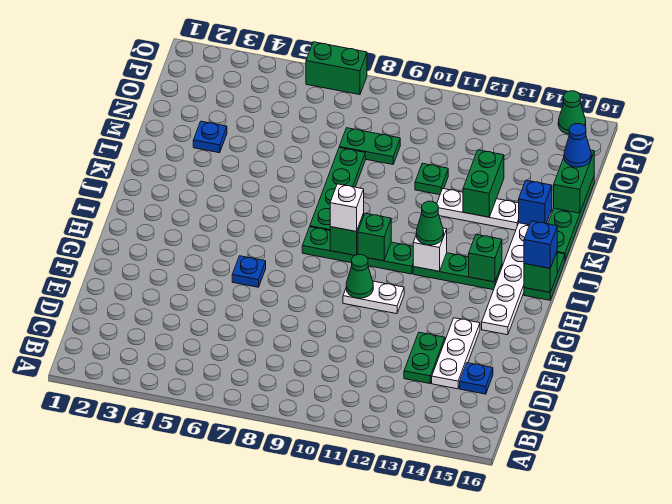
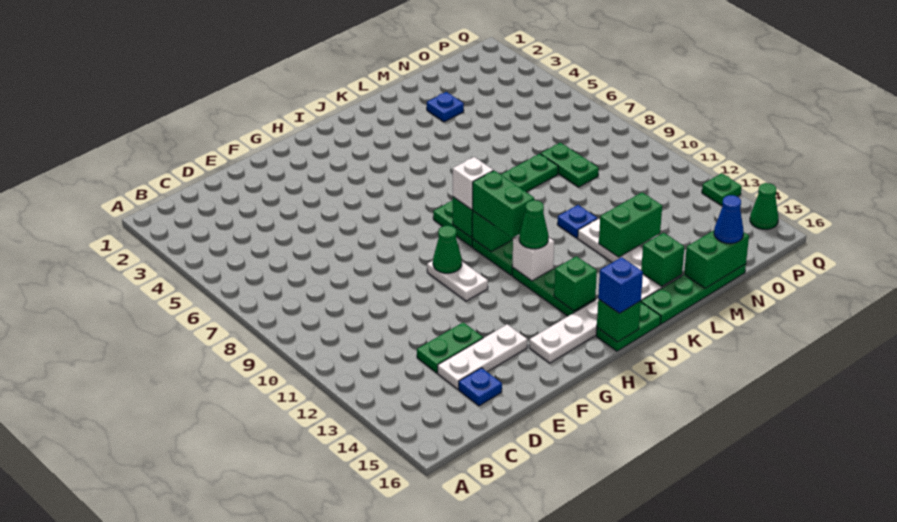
blue 1x1 plate [232,256,266,287] -> blue 1x1 plate moved to [557,205,597,238]
blue 1x1 brick [519,180,552,225] -> green 1x1 brick [641,233,684,287]
green 1x1 plate [415,163,448,195] -> green 1x1 plate moved to [702,173,742,206]
green 1x2 brick [306,42,367,95] -> green 1x2 brick moved to [473,171,534,238]

